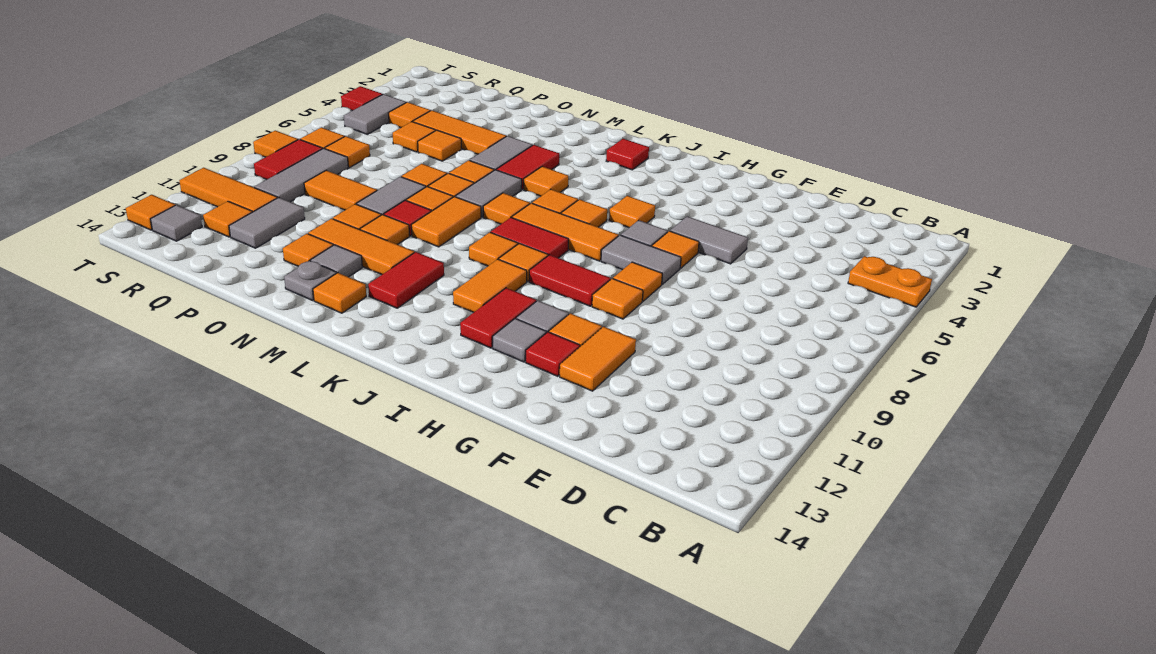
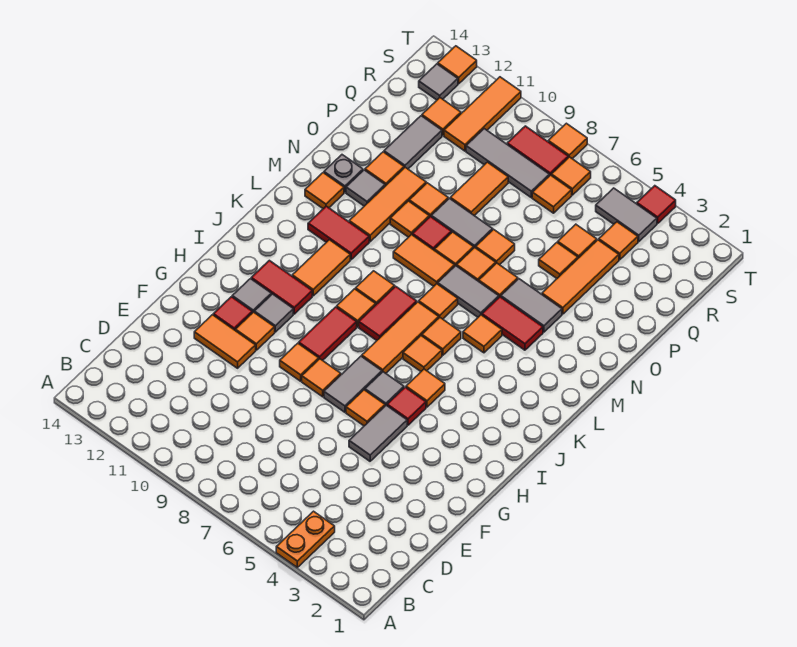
orange 1x2 tile [453,259,527,312] -> orange 1x2 tile turned to [292,240,350,296]
red 1x1 tile [606,139,649,170] -> red 1x1 tile moved to [387,387,426,425]
grey 1x2 tile [229,198,305,248] -> grey 1x2 tile turned to [384,116,442,169]

